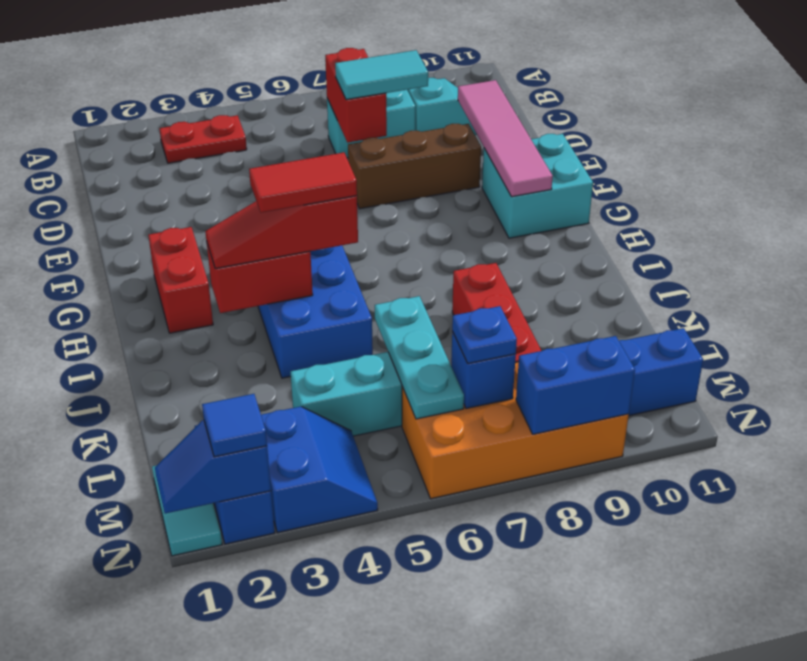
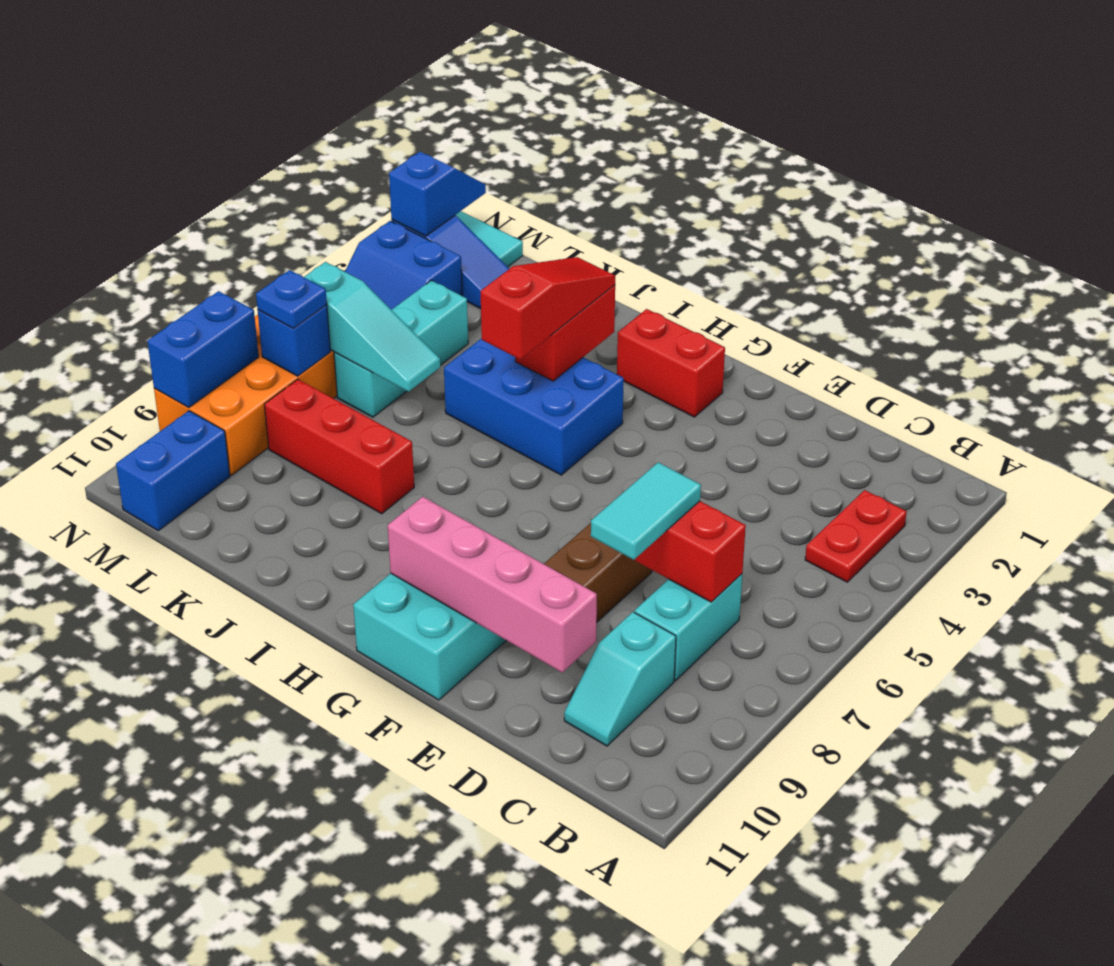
pink 1x4 tile [458,80,553,197] -> pink 1x4 brick [388,497,597,673]
red 1x2 tile [249,152,357,213] -> none
cyan 1x3 plate [375,296,464,419] -> cyan 1x3 slope [304,262,440,392]
blue 1x1 tile [202,394,267,457] -> none

